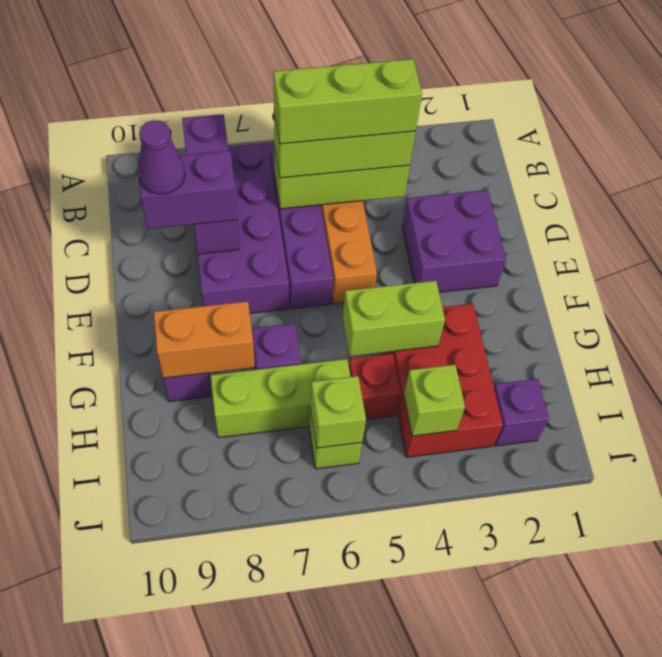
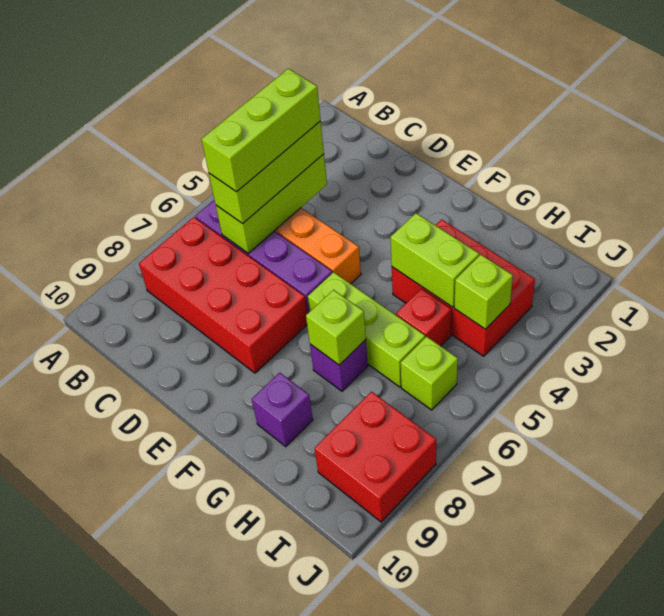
purple 2x4 brick [198,143,289,313] -> red 2x4 brick [139,217,307,373]
purple 1x3 brick [182,114,239,254] -> none
purple 2x2 brick [402,190,506,292] -> none
purple 1x2 brick [137,151,238,229] -> none
purple 1x1 cone [138,120,185,194] -> none
lime 1x2 brick [343,281,445,356] -> lime 1x2 brick turned to [390,213,479,307]
orange 1x2 brick [154,301,255,378] -> none
lime 1x3 brick [210,359,351,438] -> lime 1x3 brick turned to [308,272,425,387]
purple 1x1 brick [494,379,549,446] -> none
lime 1x1 brick [310,376,366,448] -> lime 1x1 brick moved to [306,290,366,365]
none -> red 2x2 brick [315,392,436,522]

